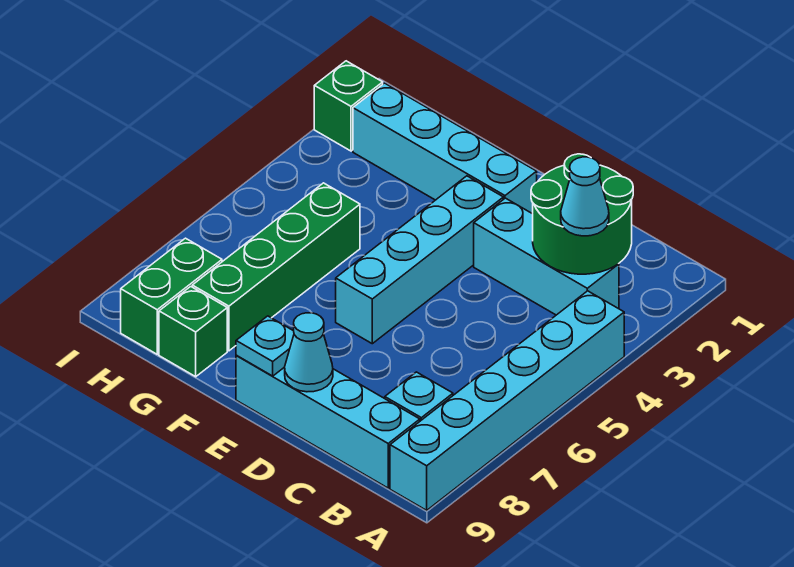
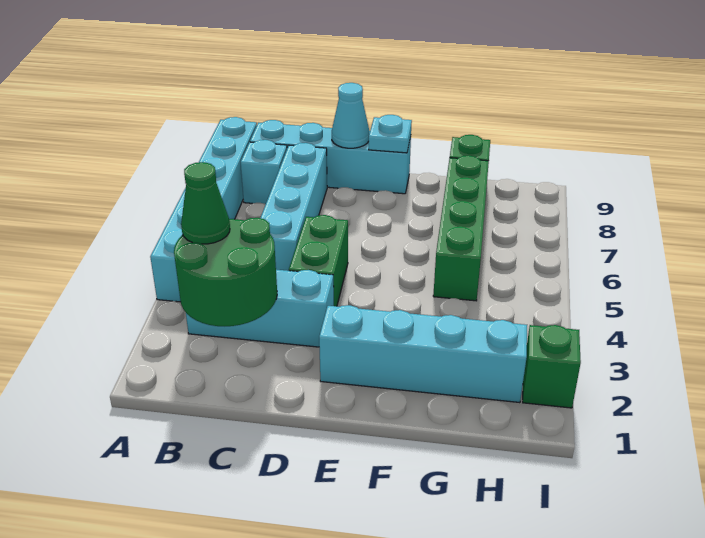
cyan 1x1 cone [561,157,609,236] -> green 1x1 cone [181,162,230,244]
cyan 1x4 brick [336,176,503,344] -> cyan 1x4 brick moved to [261,143,327,271]
green 1x2 brick [121,238,222,354] -> green 1x2 brick moved to [289,215,348,306]

